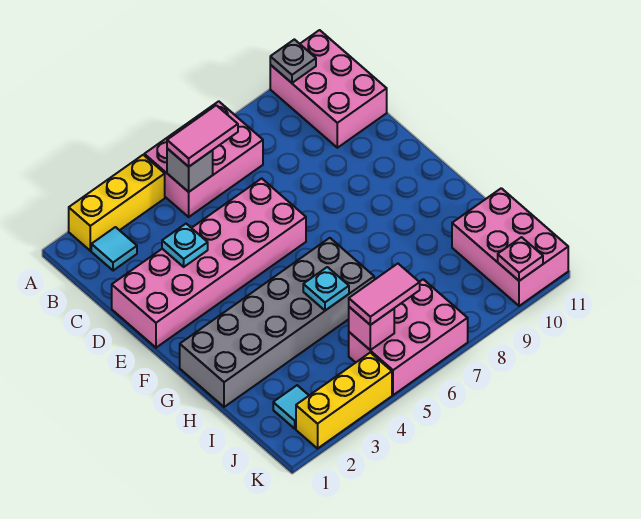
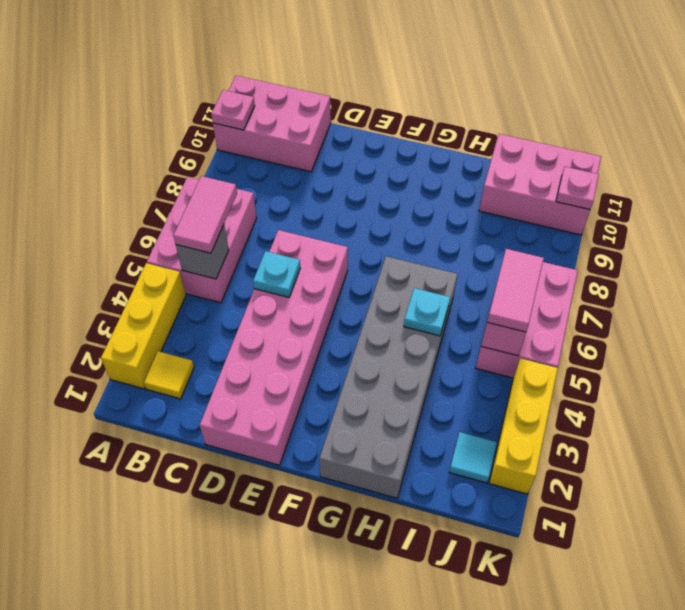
grey 1x1 plate [270,39,316,83] -> pink 1x1 plate [211,90,255,130]
cyan 1x1 tile [91,227,137,271] -> yellow 1x1 tile [144,351,194,399]
cyan 1x1 plate [162,224,208,267] -> cyan 1x1 plate moved to [253,251,300,297]

